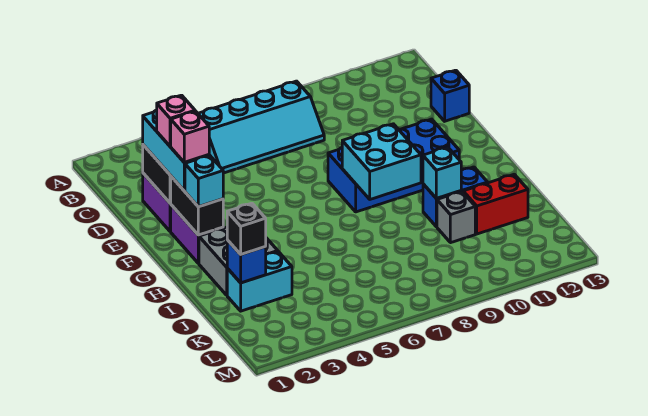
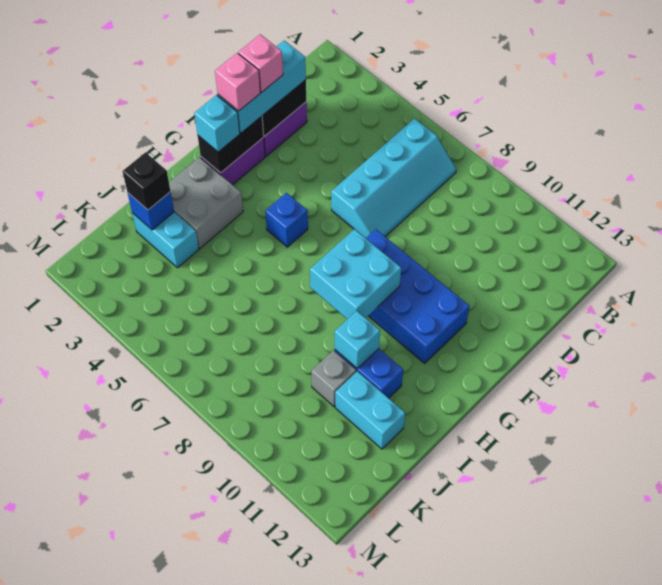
cyan 2x4 slope [198,81,324,173] -> cyan 2x4 slope turned to [331,119,456,238]
blue 1x1 brick [431,70,469,121] -> blue 1x1 brick moved to [265,193,308,247]
red 1x2 brick [463,174,528,234] -> cyan 1x2 brick [335,371,405,449]

